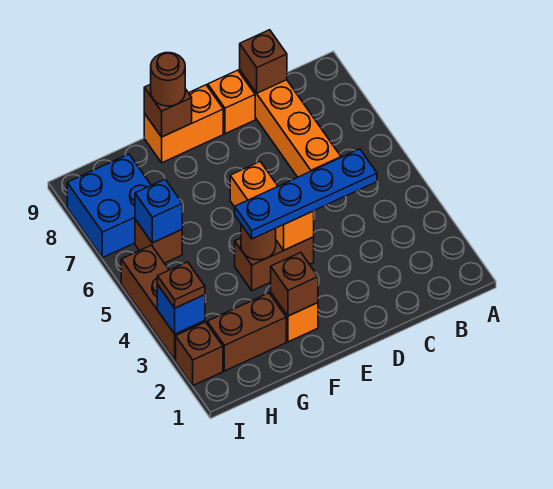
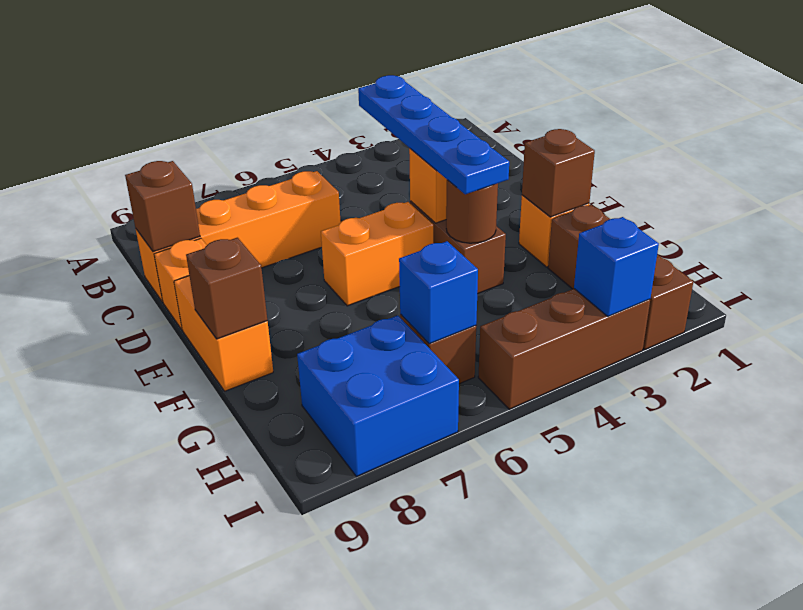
brown 1x1 round brick [151,53,185,106] -> none
brown 1x1 plate [157,262,205,308] -> none

